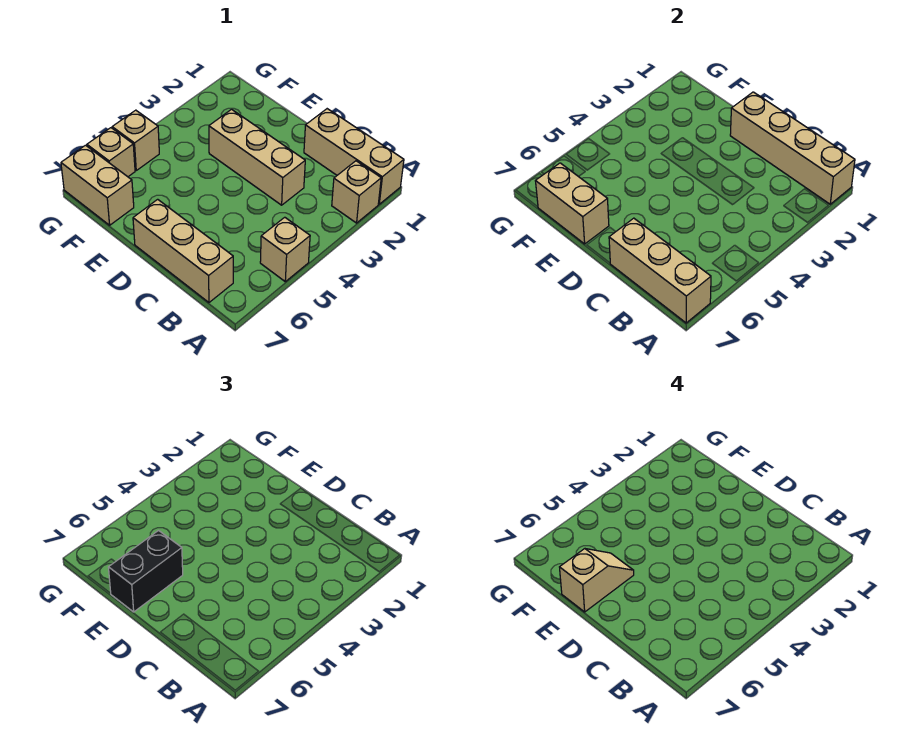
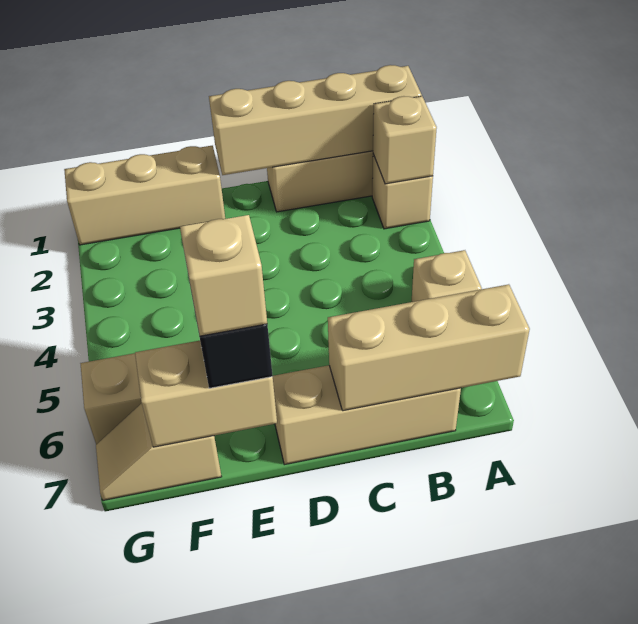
tan 1x3 brick [209,109,305,205] -> tan 1x3 brick moved to [64,146,225,245]
tan 1x2 brick [61,145,134,225] -> tan 1x2 slope [96,403,222,500]
tan 1x1 brick [112,110,159,170] -> tan 1x1 brick moved to [373,96,437,184]

